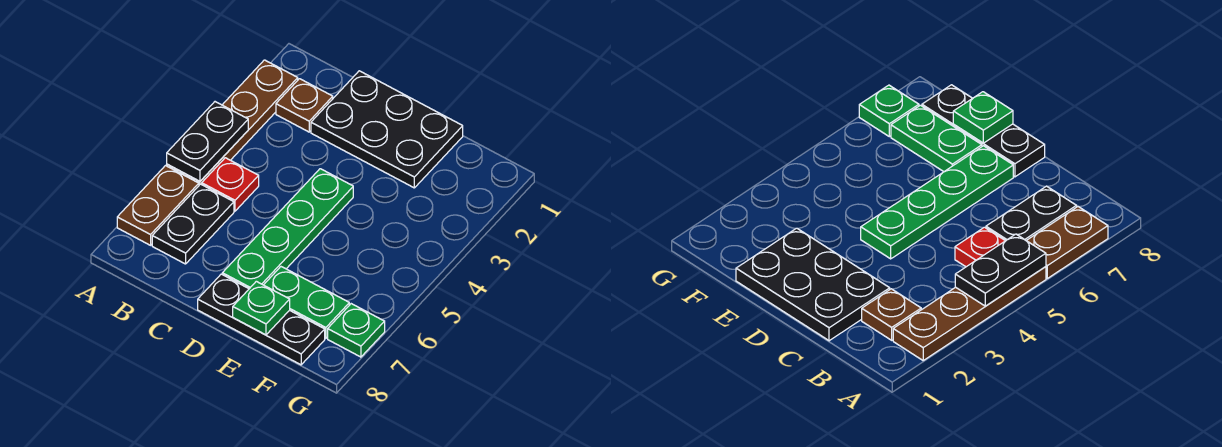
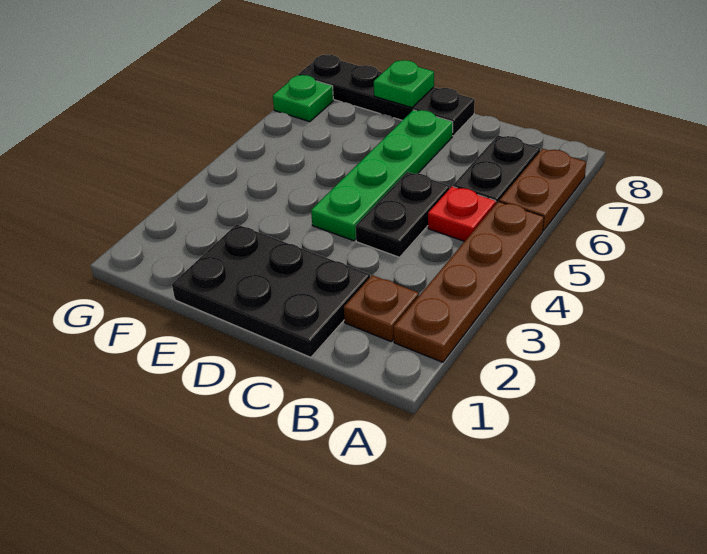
black 1x2 plate [167,102,248,181] -> black 1x2 plate moved to [355,172,450,257]
black 1x3 plate [198,274,325,365] -> black 1x4 plate [298,55,475,136]
green 1x2 plate [264,267,349,338] -> none

